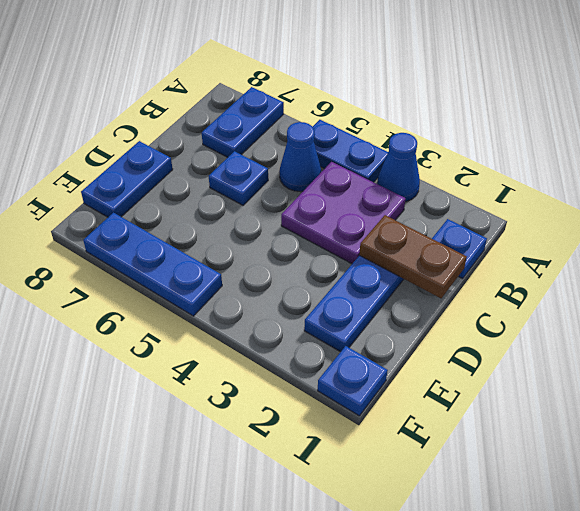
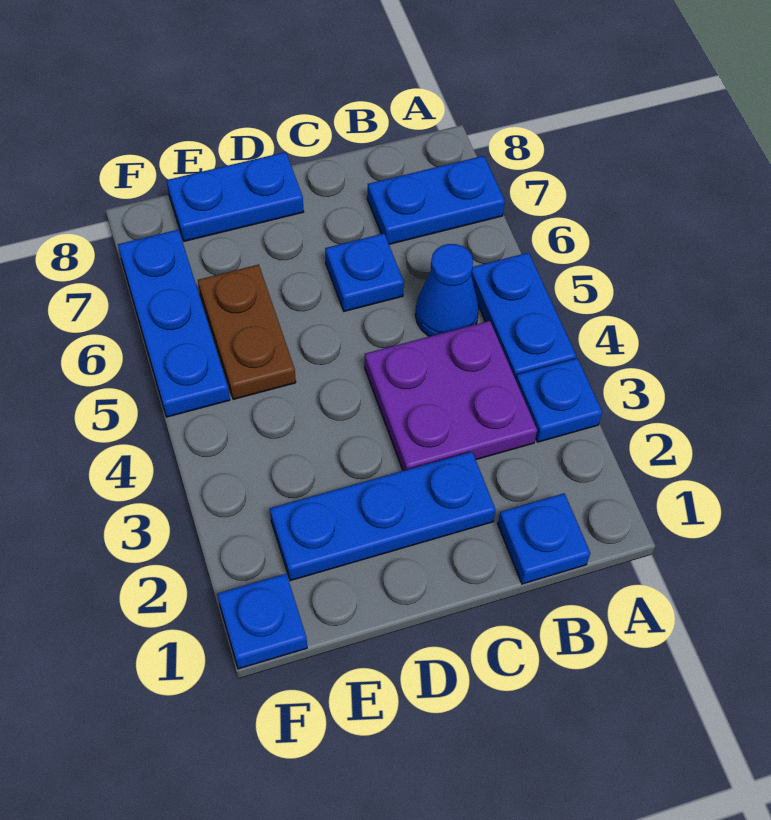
blue 1x1 cone [377,133,420,202] -> blue 1x1 plate [516,358,602,442]
brown 1x2 plate [359,215,467,298] -> brown 1x2 plate moved to [198,265,296,399]

